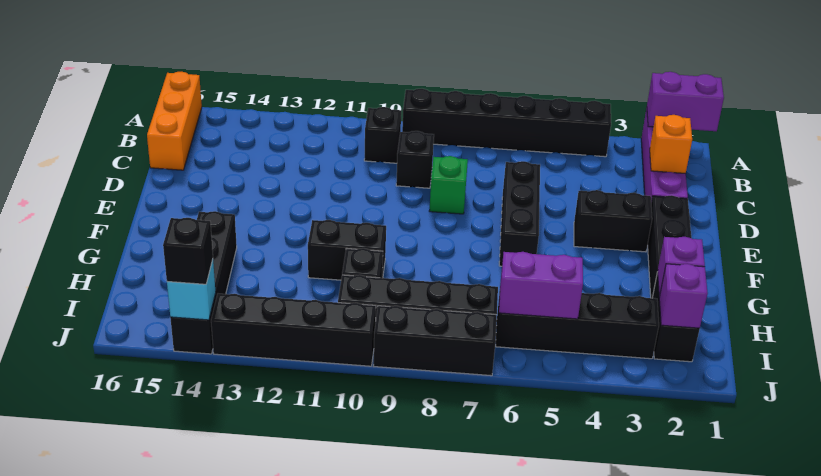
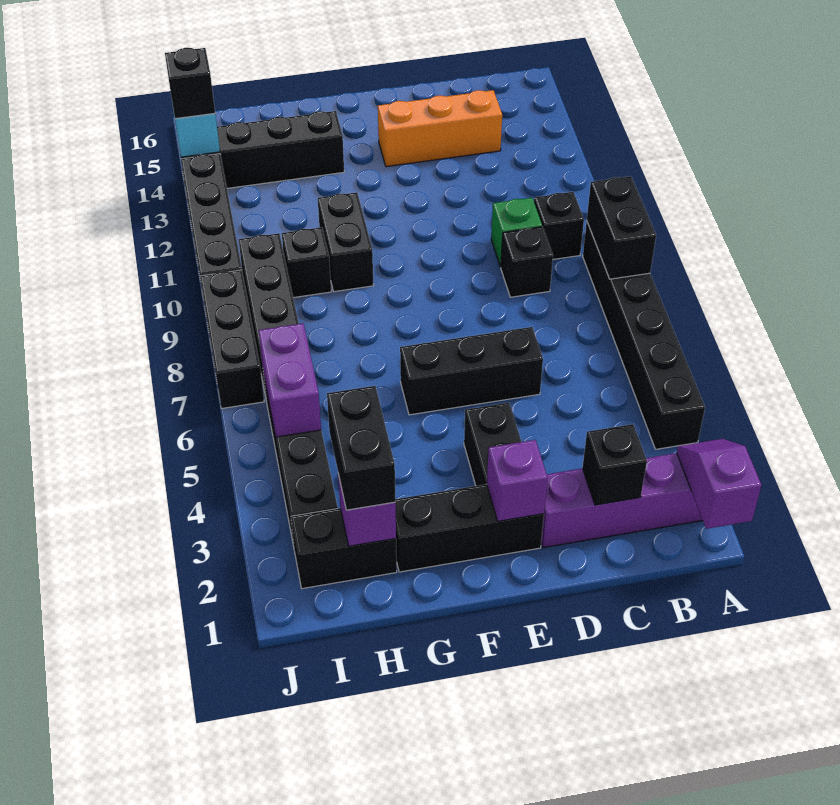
purple 1x2 brick [647,72,724,131] -> purple 1x2 slope [677,439,762,529]
none -> black 1x2 brick [587,176,656,279]
orange 1x3 brick [147,72,202,170] -> orange 1x3 brick moved to [378,90,502,167]
orange 1x1 brick [650,115,692,174] -> black 1x1 brick [582,424,647,505]
green 1x1 brick [429,156,468,214] -> green 1x1 brick moved to [491,198,542,267]
none -> black 1x2 brick [327,386,395,510]
purple 1x1 brick [659,264,708,328] -> purple 1x1 brick moved to [487,440,548,521]

